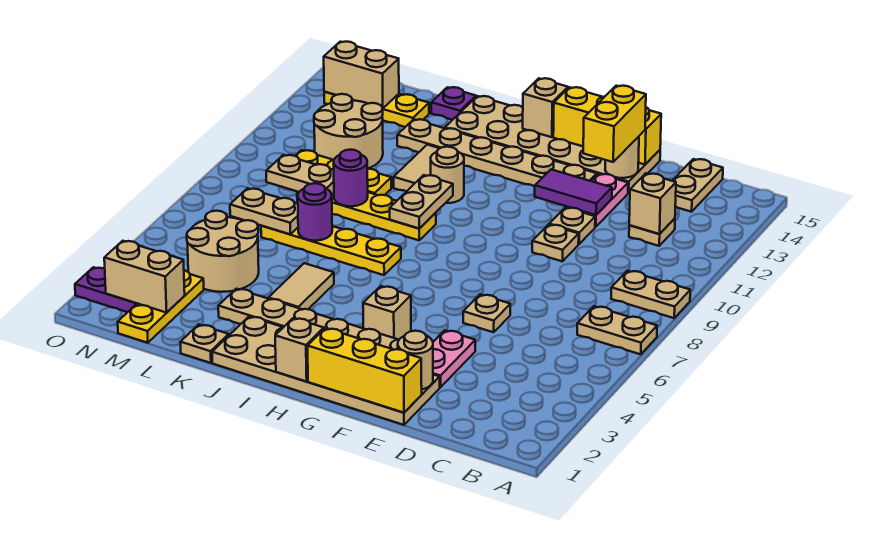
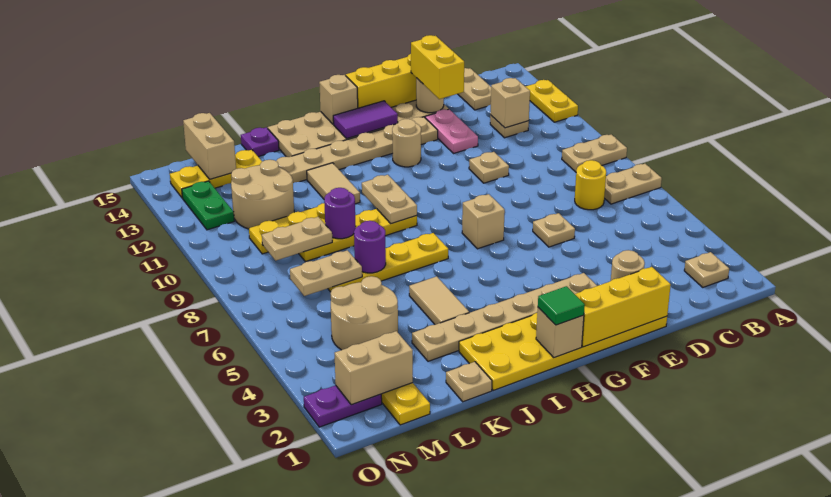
none -> yellow 1x2 plate [525,80,578,122]
none -> yellow 1x1 round brick [575,160,606,210]
tan 2x6 plate [212,317,440,425] -> yellow 2x6 plate [459,313,667,390]
pink 1x2 plate [433,330,475,387] -> none
tan 1x1 plate [549,207,595,244] -> tan 1x1 plate moved to [684,252,729,287]
purple 1x2 tile [535,170,612,215] -> purple 1x2 tile moved to [333,101,398,139]
tan 1x1 brick [363,286,411,340] -> tan 1x1 brick moved to [462,194,505,249]
none -> green 1x1 tile [538,286,585,325]
tan 1x1 round brick [431,147,464,203] -> tan 1x1 round brick moved to [392,119,421,167]
tan 1x2 brick [324,42,399,108] -> tan 1x2 brick turned to [183,113,236,179]
none -> green 1x2 plate [182,181,234,230]

